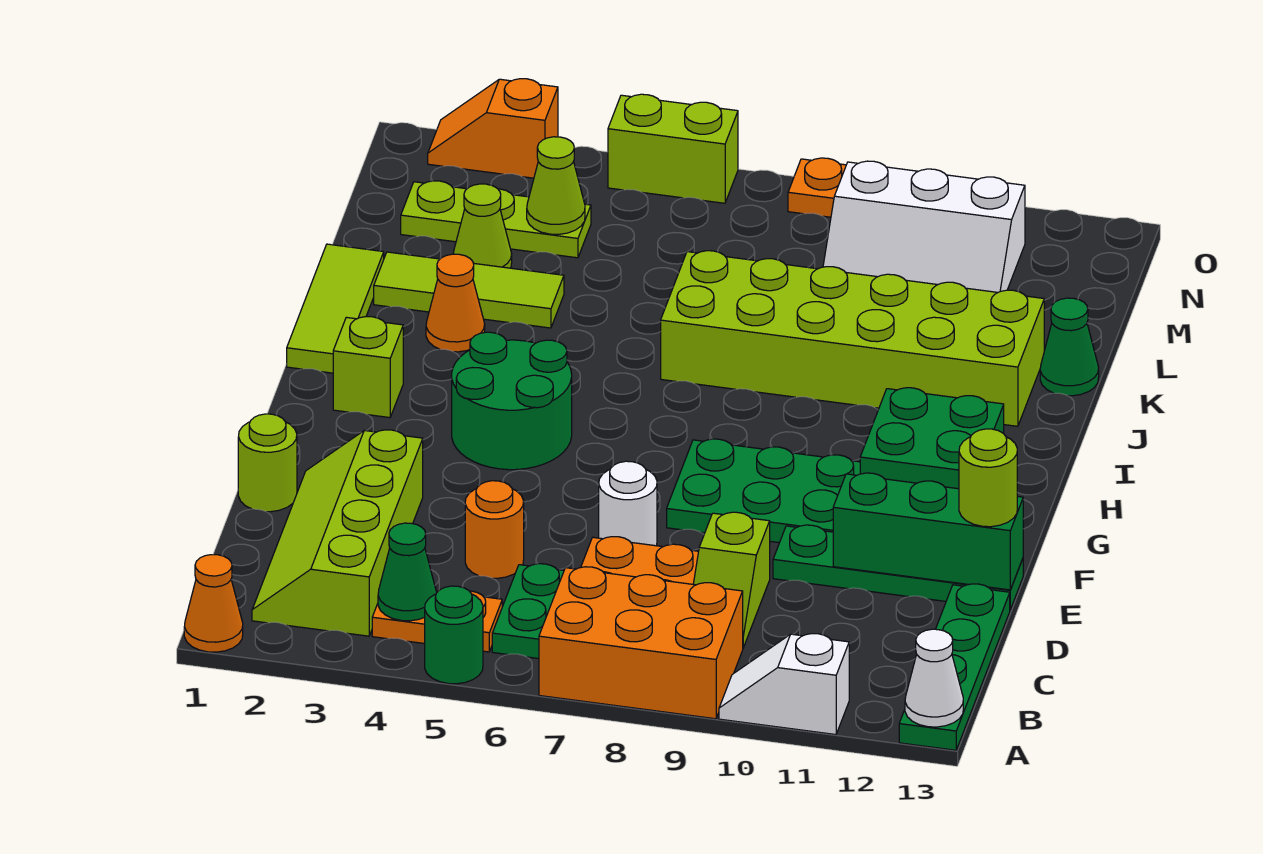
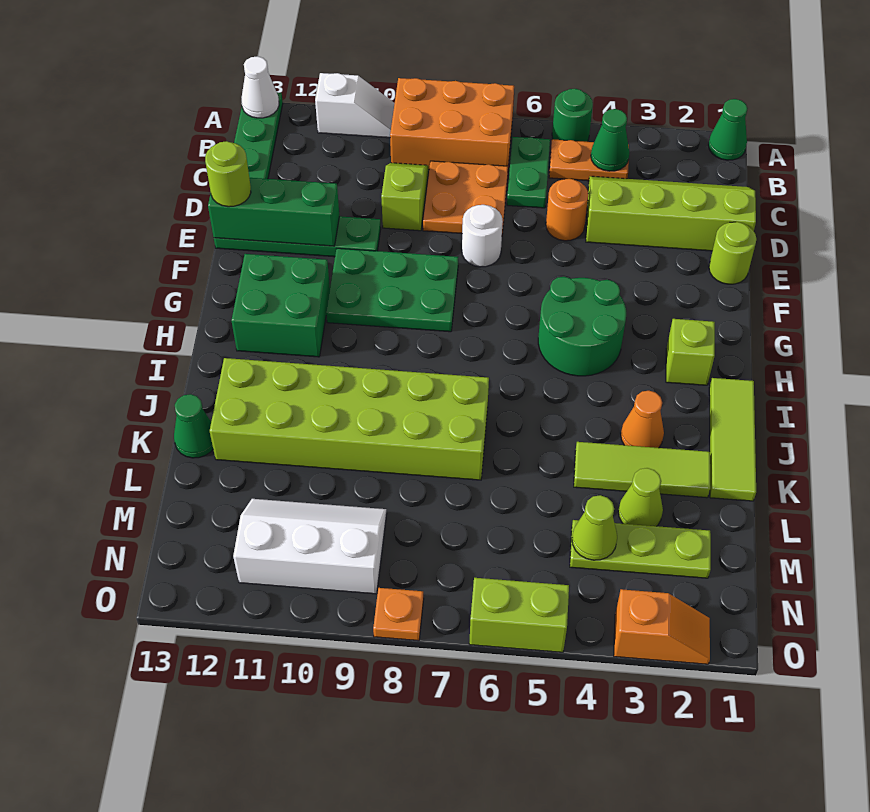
orange 1x1 cone [184,555,243,652] -> green 1x1 cone [708,99,748,160]
lime 2x4 slope [252,430,423,636] -> lime 2x4 slope turned to [586,176,756,251]

